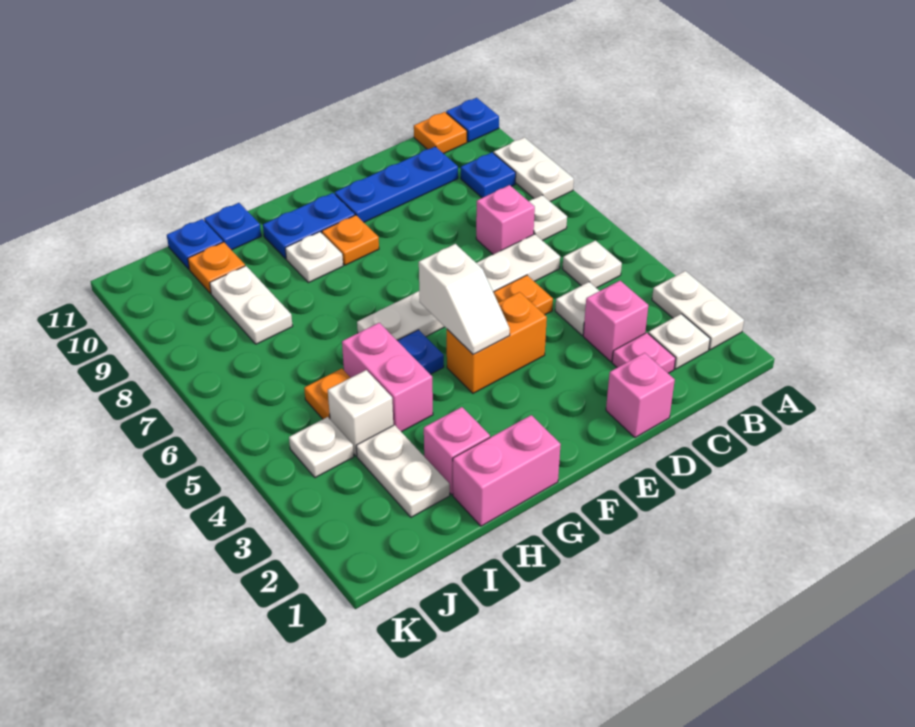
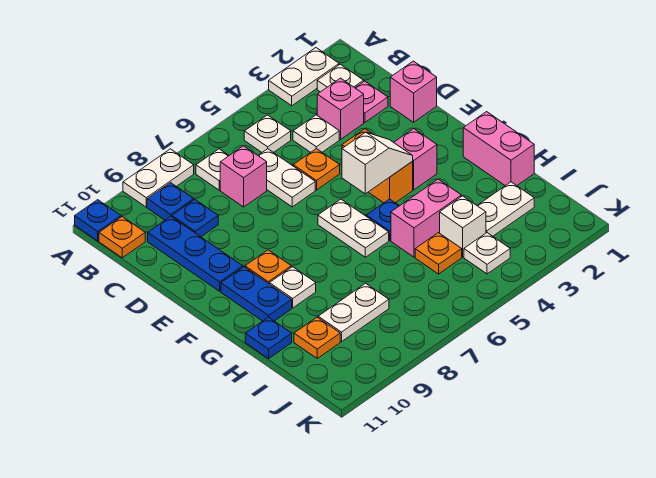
pink 1x1 brick [424,407,490,494] -> pink 1x1 brick moved to [394,129,437,190]
blue 1x1 plate [167,219,223,269] -> blue 1x1 plate moved to [172,200,218,237]

